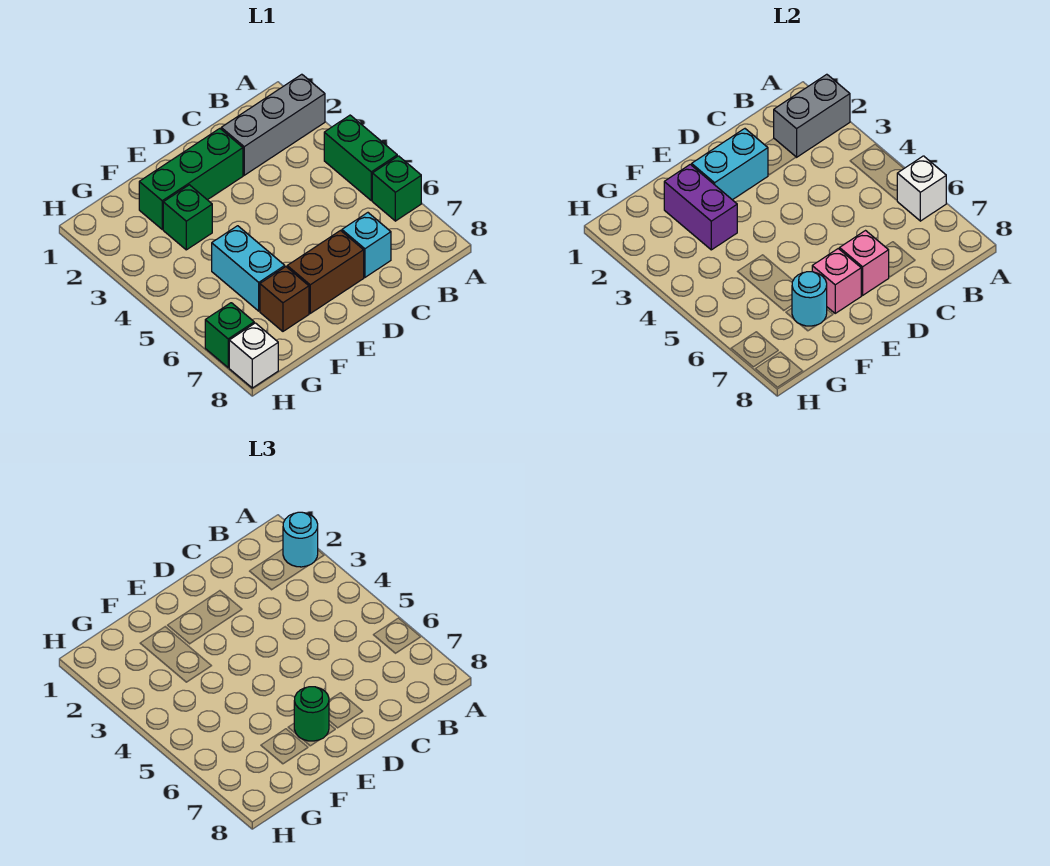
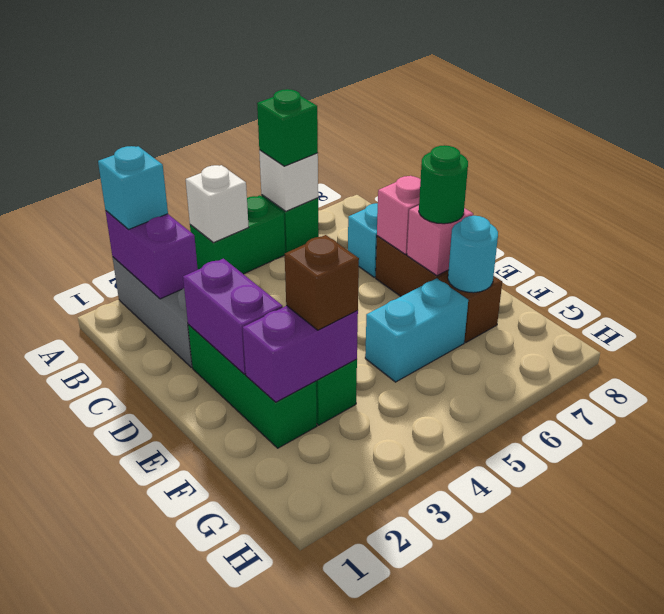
grey 1x2 brick [774,74,850,157] -> purple 1x2 brick [106,211,198,299]
cyan 1x1 round brick [283,512,318,567] -> cyan 1x1 brick [98,146,168,230]
cyan 1x2 brick [692,129,768,200] -> purple 1x2 brick [183,259,283,374]
none -> brown 1x1 brick [285,235,359,330]
green 1x1 brick [205,303,254,367] -> green 1x1 brick moved to [257,89,318,166]
white 1x1 brick [229,323,278,388] -> white 1x1 brick moved to [186,165,249,243]

